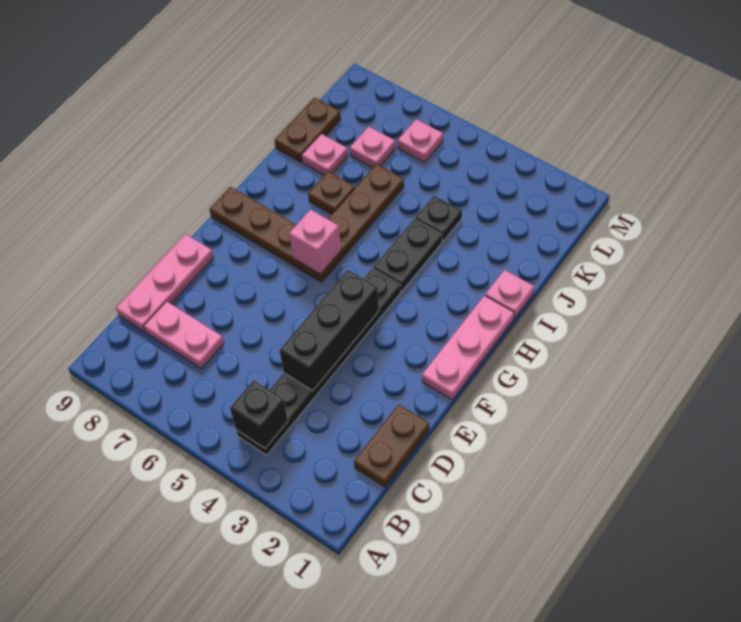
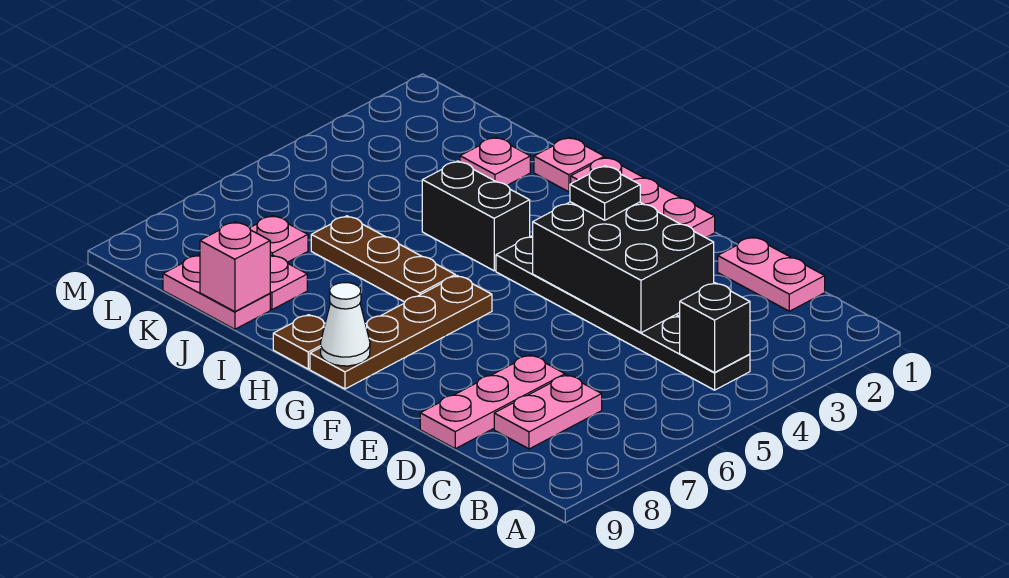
brown 1x2 plate [354,405,429,487] -> pink 1x2 plate [718,237,825,311]
pink 1x3 plate [116,234,214,332] -> pink 1x3 plate turned to [420,355,565,449]
black 1x3 brick [279,270,379,391] -> black 2x3 brick [533,202,714,333]
pink 1x1 brick [289,210,341,274] -> pink 1x1 brick moved to [200,222,270,312]
none -> white 1x1 cone [321,283,370,366]
black 1x2 plate [373,220,442,291] -> black 1x2 brick [422,161,530,271]
brown 1x1 plate [308,172,355,214] -> brown 1x1 plate moved to [273,315,325,369]
black 1x1 plate [415,196,462,241] -> black 1x1 plate moved to [570,166,640,220]
brown 1x2 plate [274,97,341,162] -> pink 1x2 plate [163,255,270,329]
pink 1x1 plate [398,119,443,163] -> pink 1x1 plate moved to [460,137,530,185]

